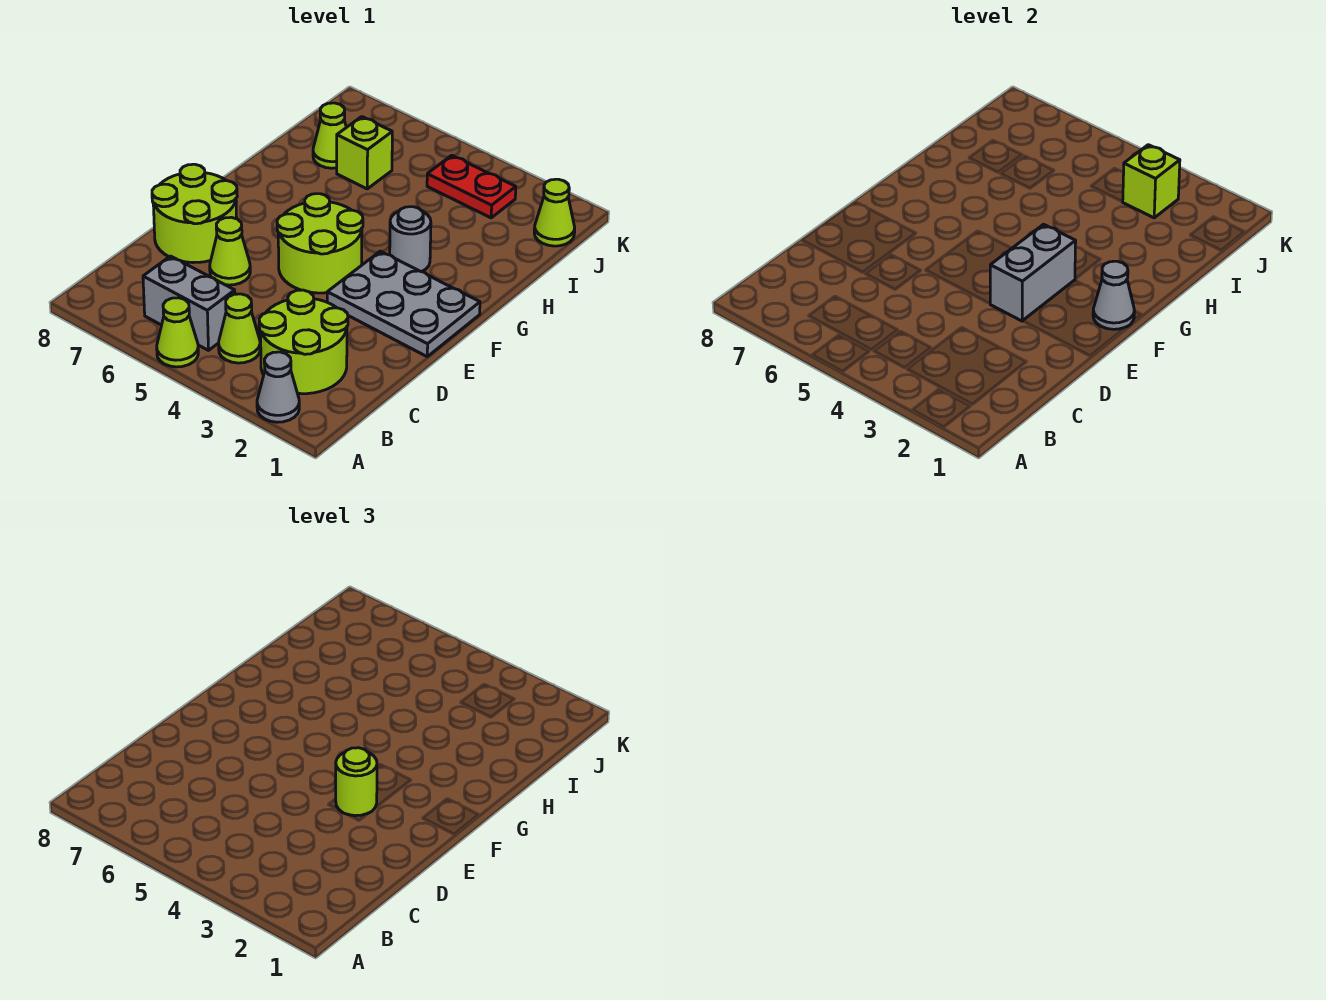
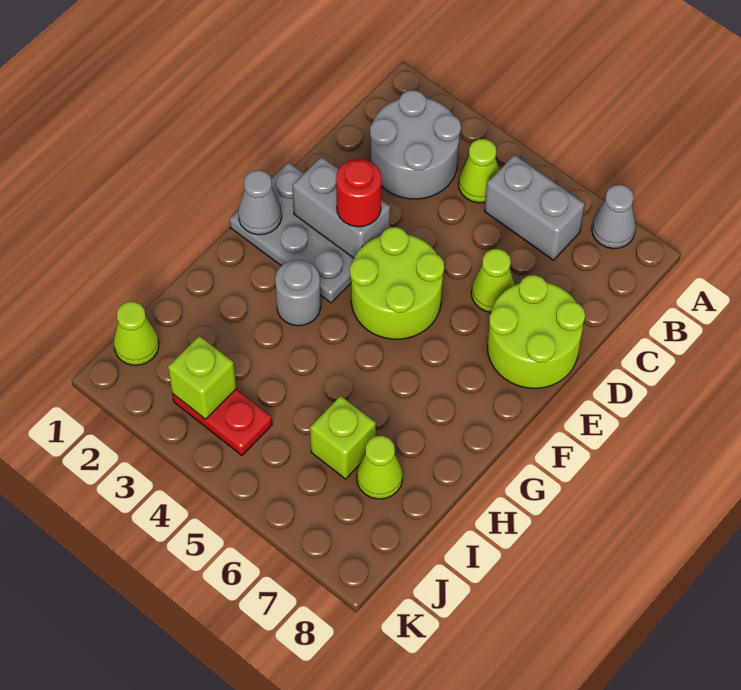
grey 1x1 cone [257,352,299,422] -> grey 1x1 cone moved to [592,185,636,249]
lime 1x1 cone [157,298,198,367] -> none
lime 2x2 round brick [259,290,348,394] -> grey 2x2 round brick [370,90,461,199]
grey 1x2 brick [990,224,1076,321] -> grey 1x2 brick turned to [292,157,390,258]
lime 1x1 round brick [336,748,377,816] -> red 1x1 round brick [336,159,381,227]

